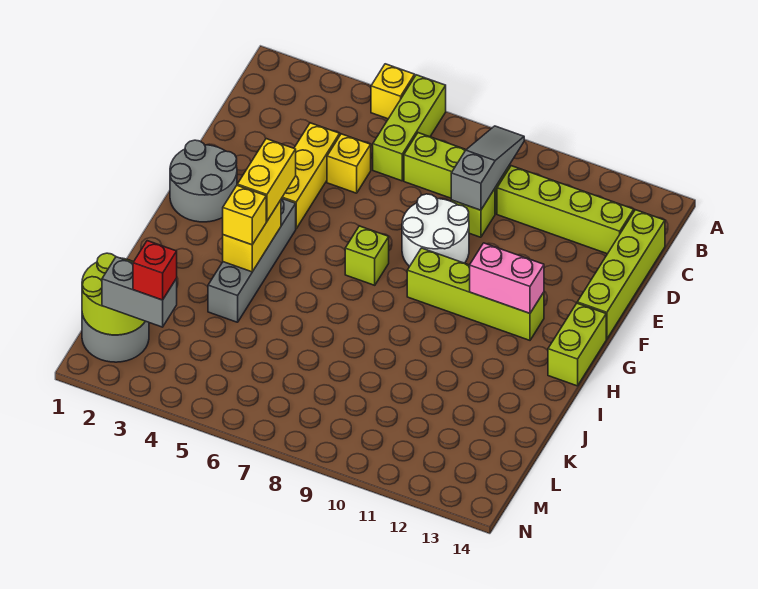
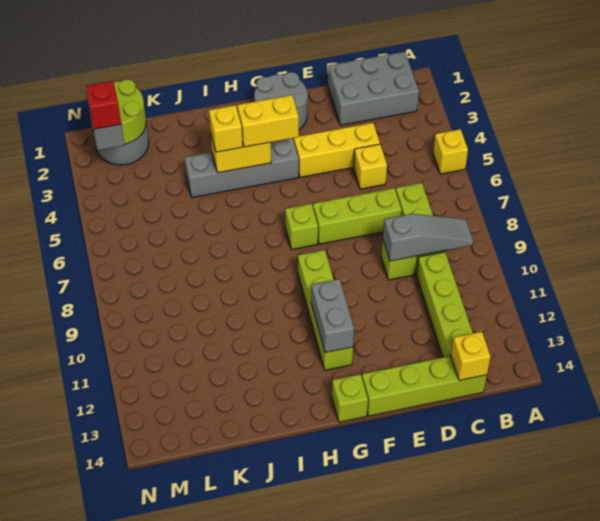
lime 1x3 brick [373,75,446,181] -> lime 1x3 brick moved to [313,188,402,244]
none -> grey 2x3 brick [328,52,419,125]
none -> yellow 1x1 brick [451,332,491,380]
white 2x2 round brick [402,194,469,266] -> none
pink 1x2 brick [470,243,544,313] -> grey 1x2 brick [311,279,354,353]
lime 1x2 brick [548,303,606,386] -> lime 1x1 brick [332,374,368,422]

